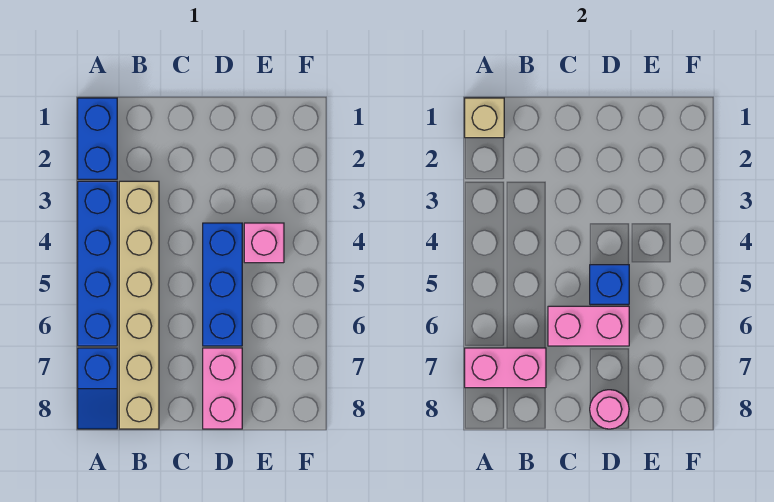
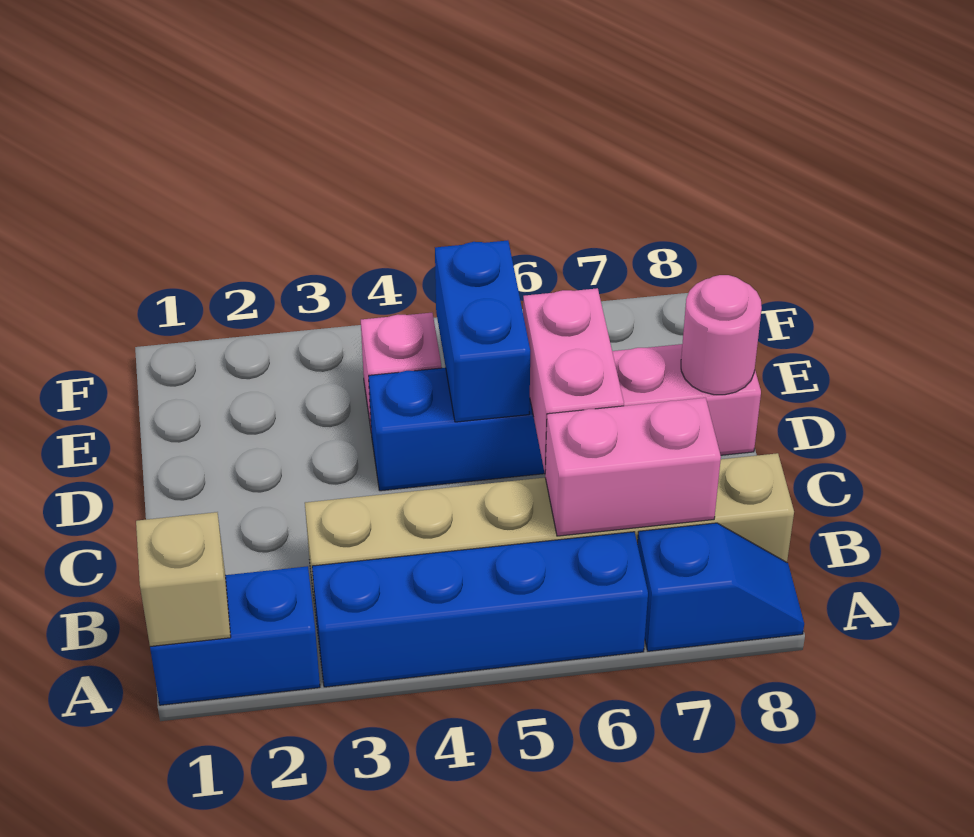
pink 1x2 brick [465,348,546,388] -> pink 1x2 brick turned to [545,398,721,536]
blue 1x1 brick [590,265,629,304] -> blue 1x2 brick [435,240,530,422]

